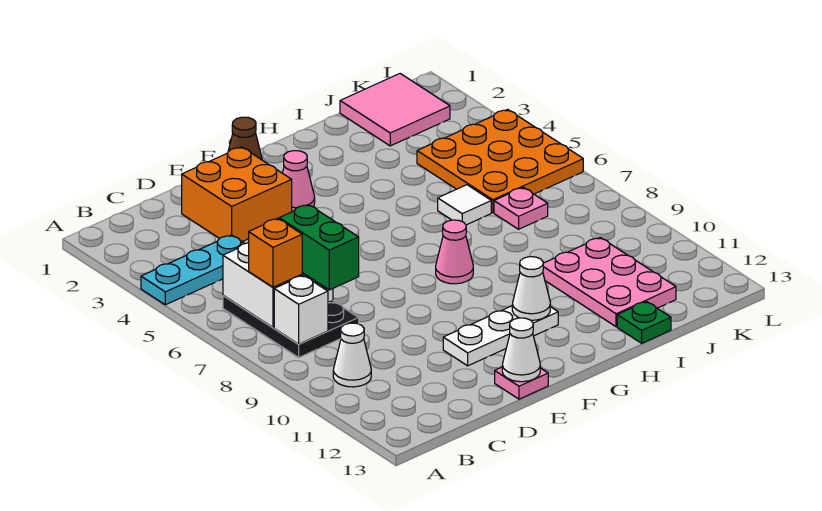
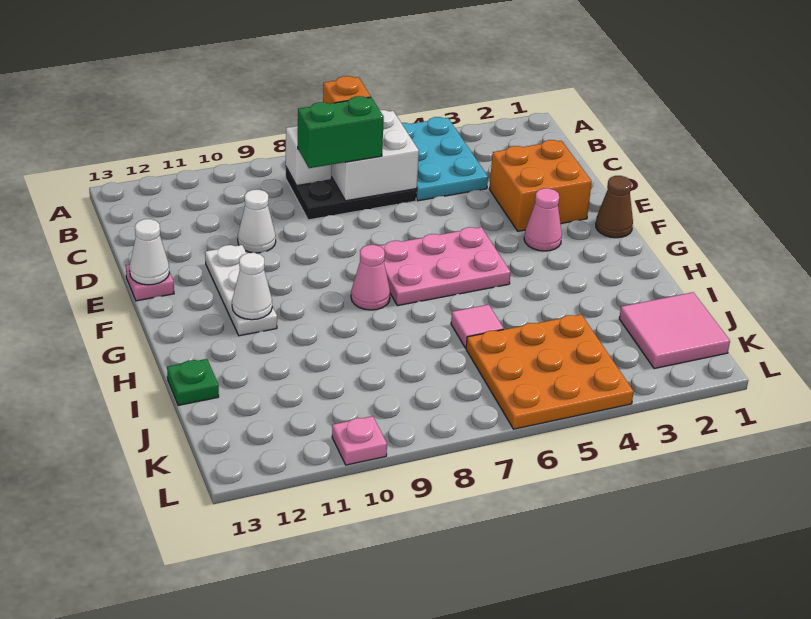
cyan 1x3 plate [141,235,245,305] -> cyan 2x3 plate [402,117,488,201]
white 1x1 cone [333,323,371,387] -> white 1x1 cone moved to [238,190,276,253]
white 1x1 tile [438,185,491,225] -> pink 1x1 tile [451,305,504,348]
pink 2x3 plate [543,238,676,327] -> pink 2x3 plate moved to [379,227,511,306]
pink 1x1 plate [494,187,548,229] -> pink 1x1 plate moved to [332,416,387,465]

